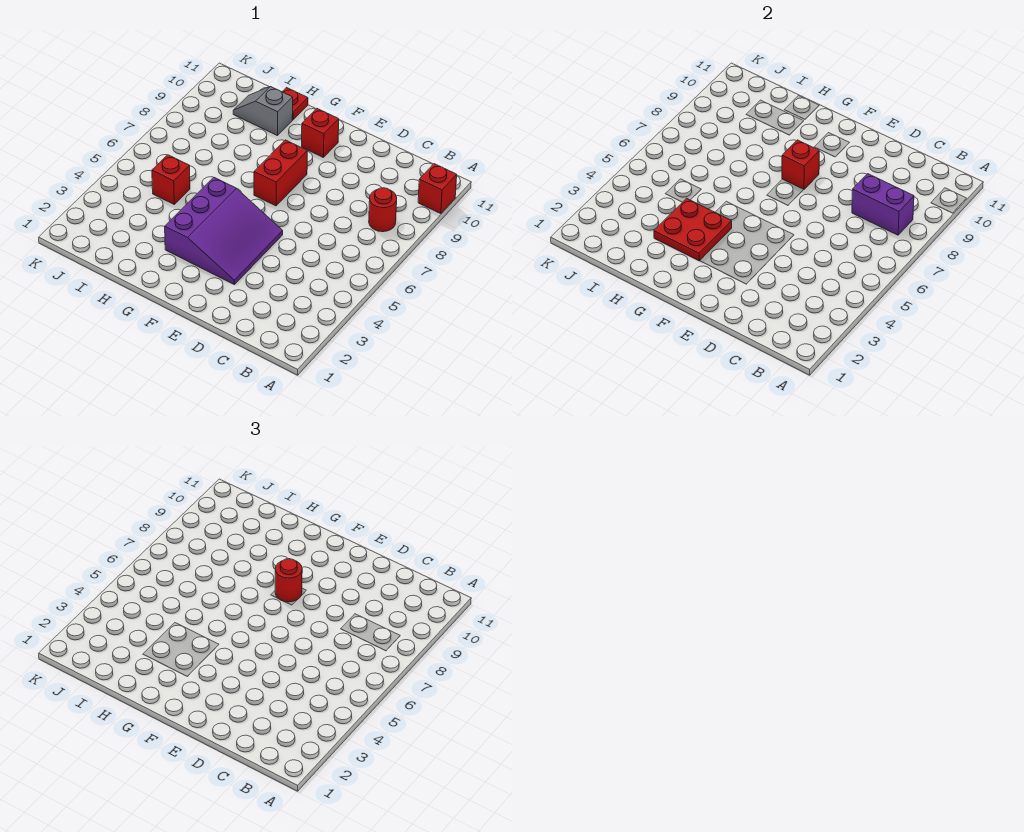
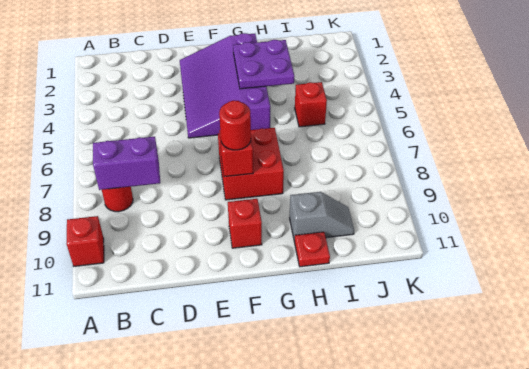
purple 3x3 slope [165,177,283,284] -> purple 3x4 slope [180,33,270,138]
red 1x2 brick [254,140,307,206] -> red 2x2 brick [218,128,284,200]
red 2x2 plate [654,198,732,261] -> purple 2x2 plate [233,40,294,89]

